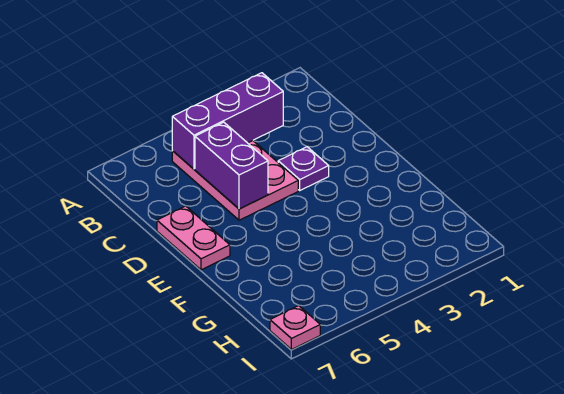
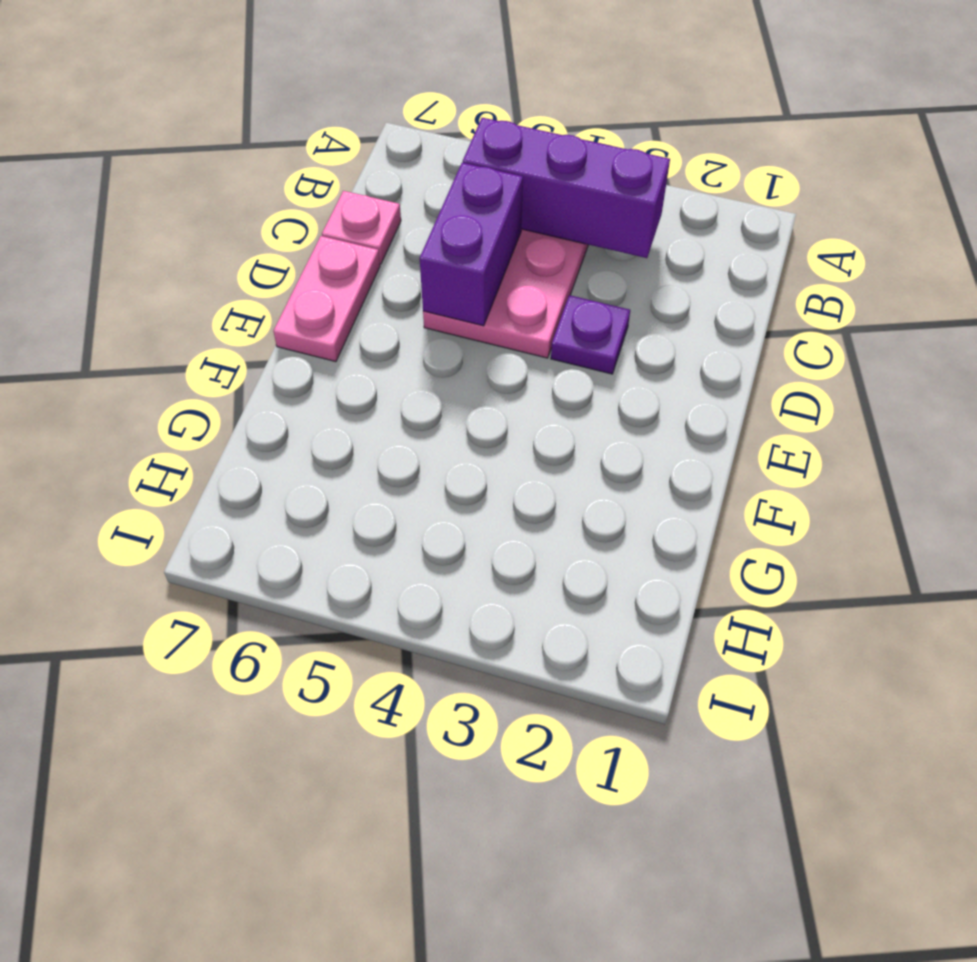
pink 1x1 plate [270,306,320,349] -> pink 1x1 plate moved to [322,191,401,264]

